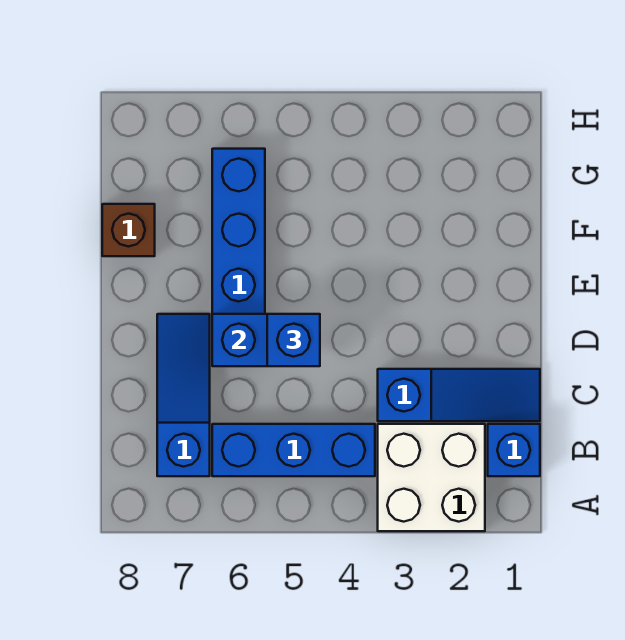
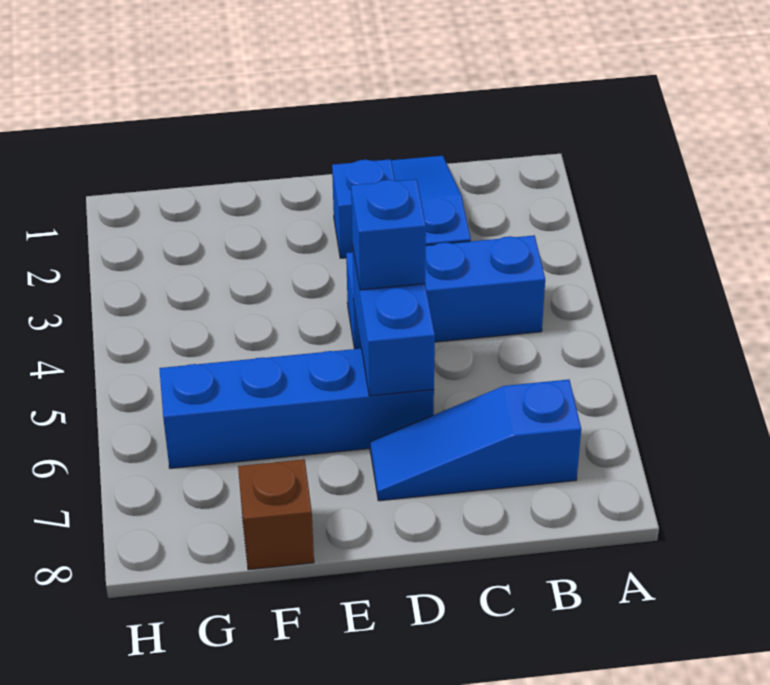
white 2x2 brick [378,424,485,531] -> none
blue 1x1 brick [488,424,540,476] -> blue 1x1 brick moved to [332,159,395,258]
blue 1x3 brick [212,424,375,476] -> blue 1x3 brick turned to [346,235,545,349]

